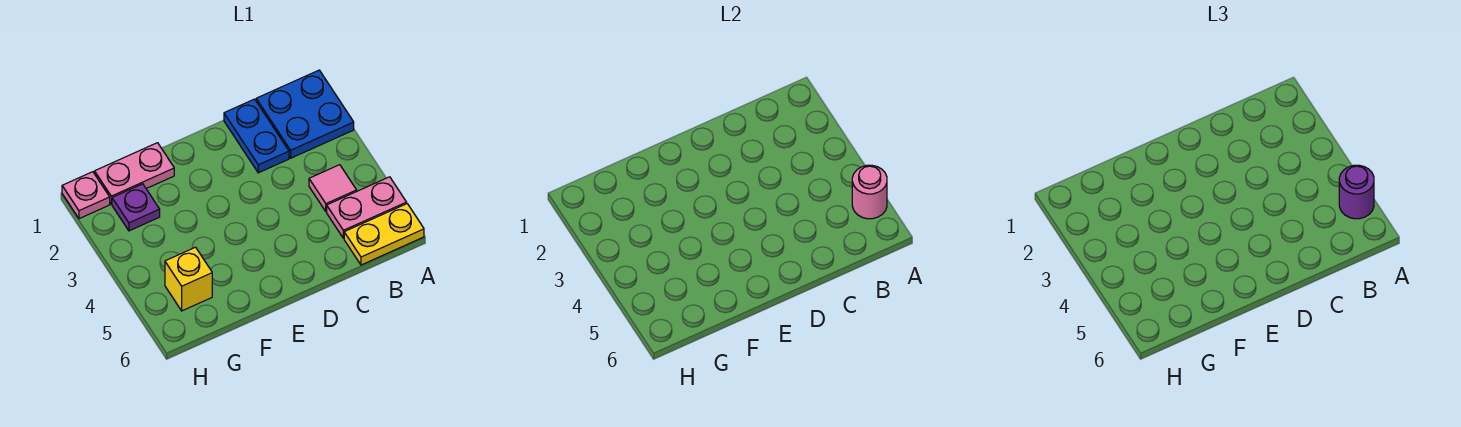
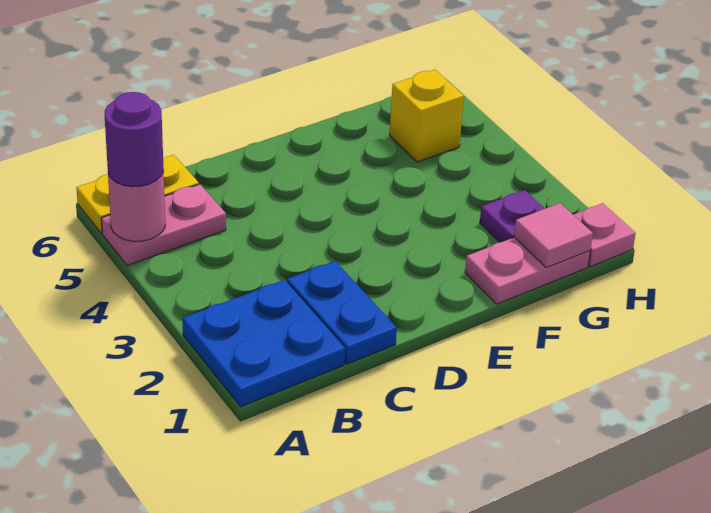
pink 1x1 tile [309,165,357,212] -> pink 1x1 tile moved to [514,203,593,268]

